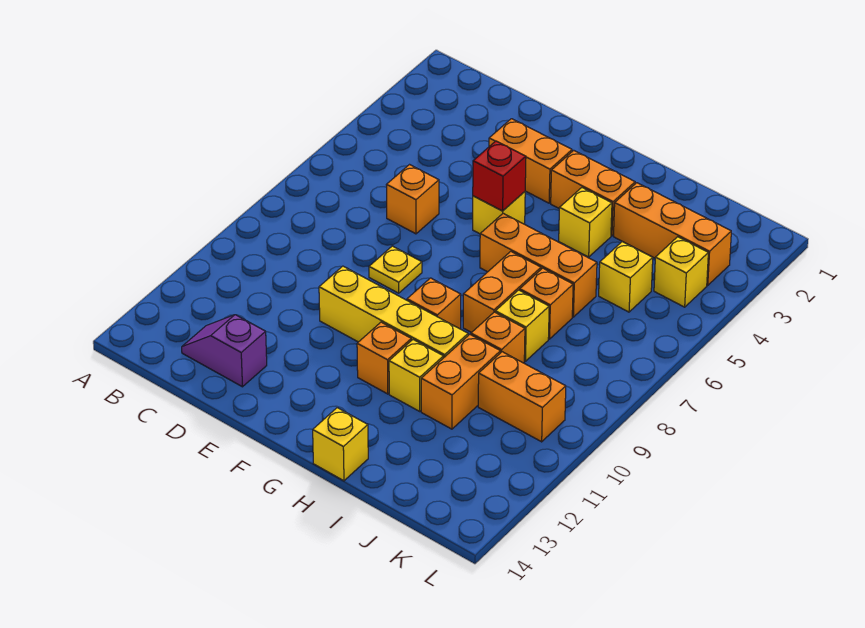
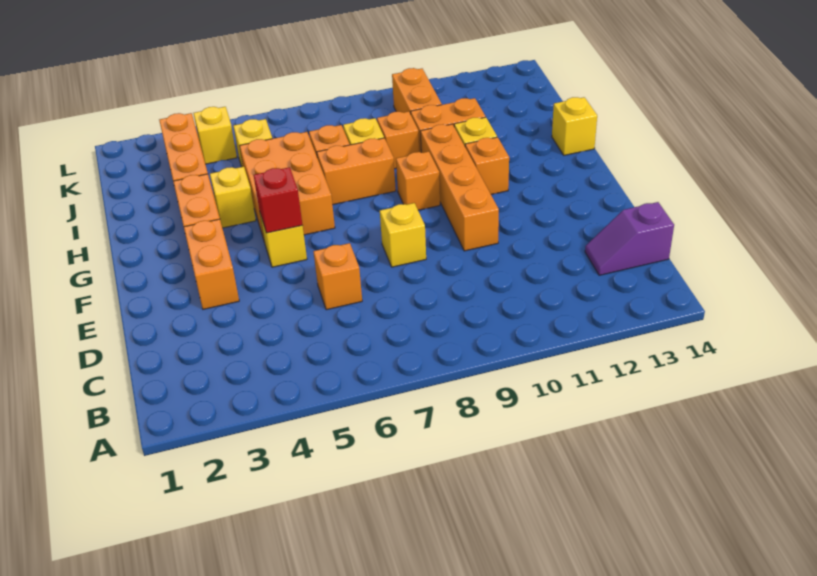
purple 1x2 slope [182,315,267,387] -> purple 1x2 slope turned to [585,202,674,275]
yellow 1x1 plate [369,246,422,293] -> yellow 1x1 brick [380,203,426,267]
yellow 1x4 brick [319,266,468,358] -> orange 1x4 brick [420,124,499,251]
orange 1x3 brick [480,213,597,317] -> orange 2x3 brick [239,132,335,239]

